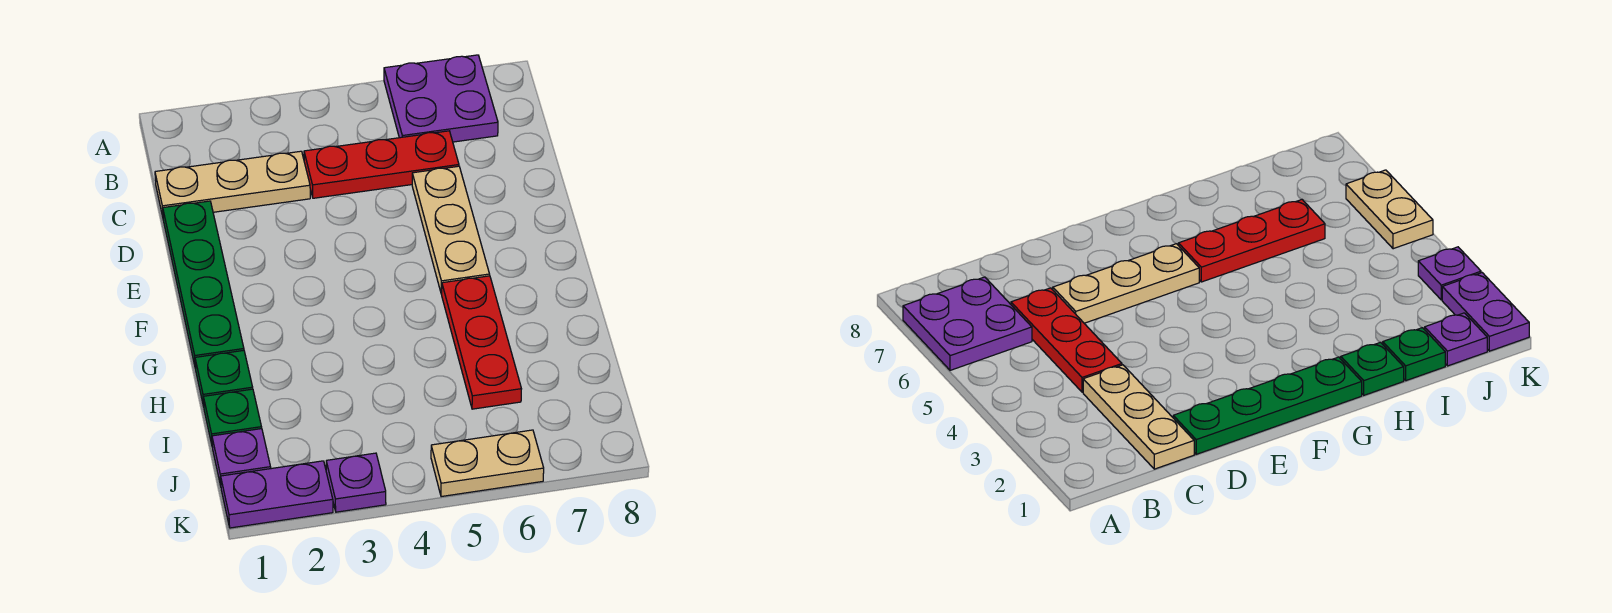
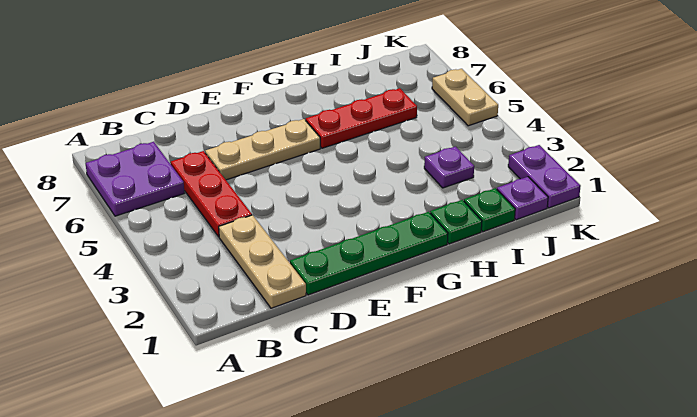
purple 1x1 plate [326,453,386,512] -> purple 1x1 plate moved to [424,147,474,188]

